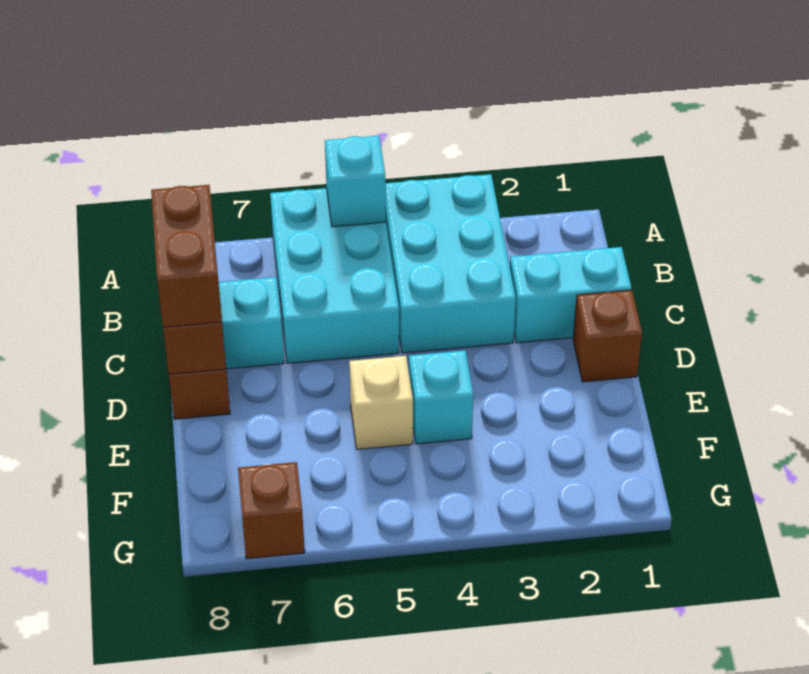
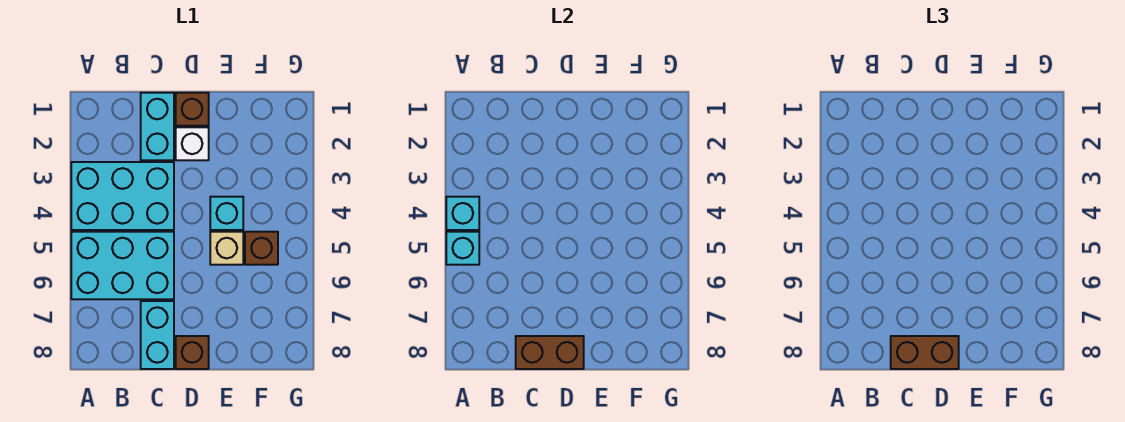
none -> cyan 1x1 brick [446,197,479,230]
none -> white 1x1 brick [176,127,209,160]
brown 1x1 brick [238,462,305,559] -> brown 1x1 brick moved to [245,232,278,265]

